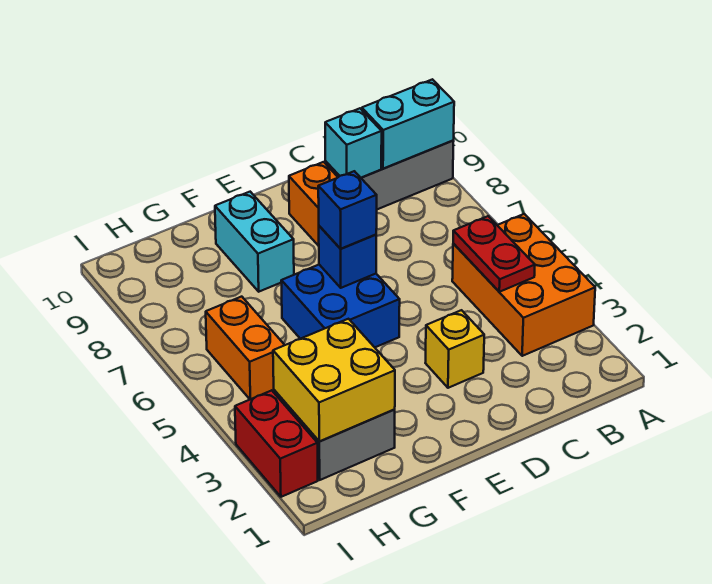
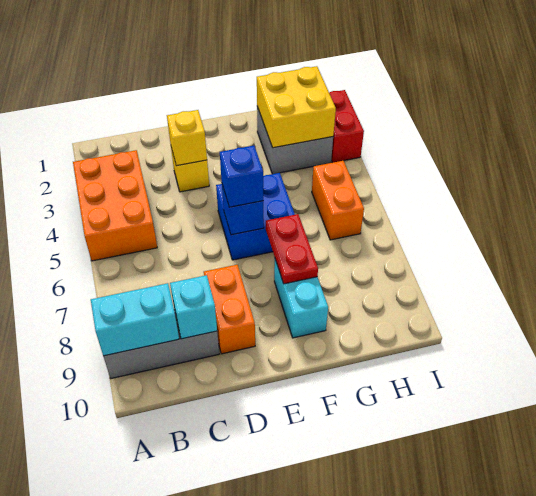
red 1x2 plate [453,216,535,292] -> red 1x2 plate moved to [266,214,318,284]
none -> yellow 1x1 brick [167,110,207,166]

